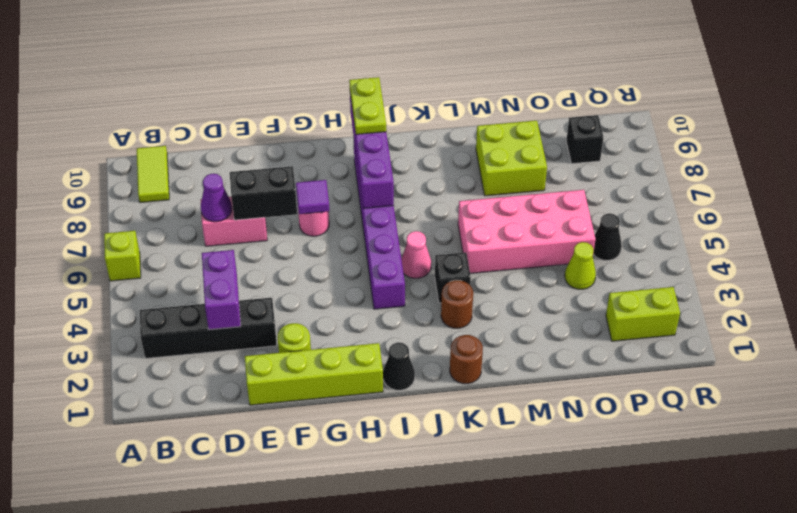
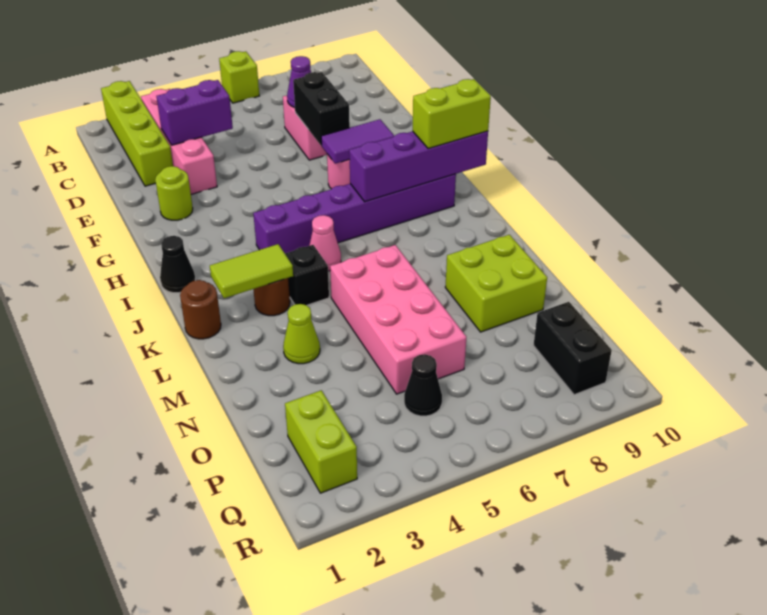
black 1x4 brick [140,298,277,358] -> pink 1x4 brick [141,89,217,194]
lime 1x2 tile [137,146,169,203] -> lime 1x2 tile moved to [210,244,293,298]
lime 1x4 brick [245,343,383,405] -> lime 1x4 brick moved to [101,81,173,186]
purple 1x1 tile [296,180,329,214] -> purple 1x2 tile [321,119,394,164]
lime 1x2 plate [349,77,386,134] -> lime 1x2 brick [413,79,491,149]
lime 1x1 cone [565,242,596,289] -> lime 1x1 cone moved to [283,304,320,364]
black 1x1 brick [566,115,604,164] -> black 1x2 brick [533,302,612,395]

